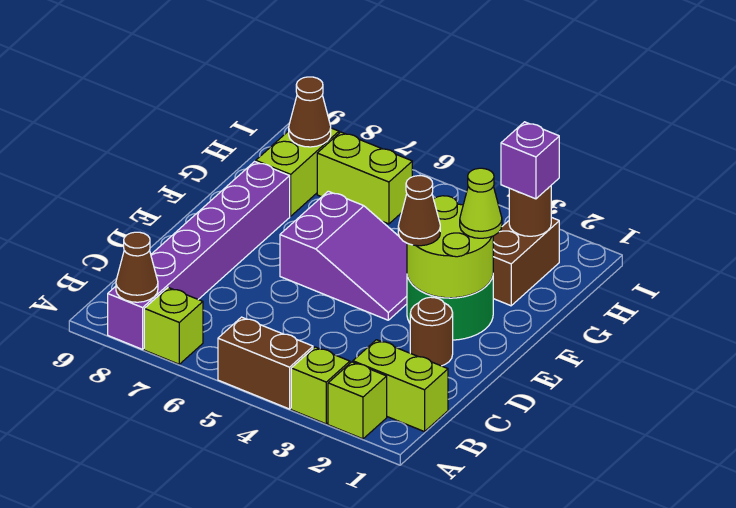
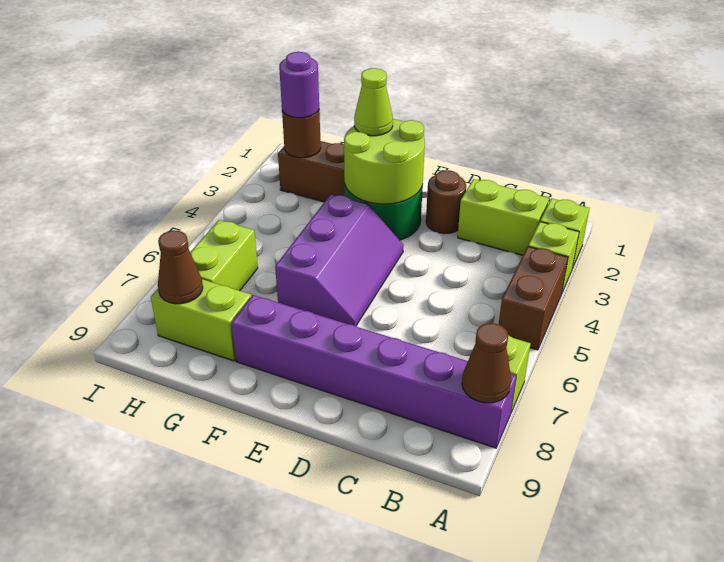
lime 1x2 brick [353,340,448,432] -> lime 1x2 brick turned to [458,179,549,255]
brown 1x1 cone [398,176,440,246] -> none
purple 2x3 slope [280,191,407,320] -> purple 2x3 slope turned to [275,194,404,326]
purple 1x1 brick [501,122,559,199] -> purple 1x1 round brick [279,52,319,118]

